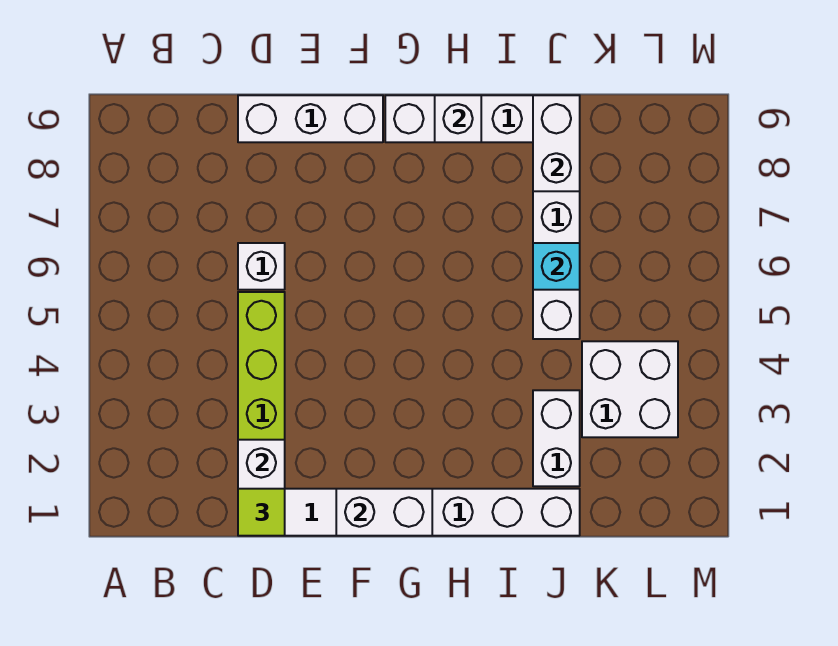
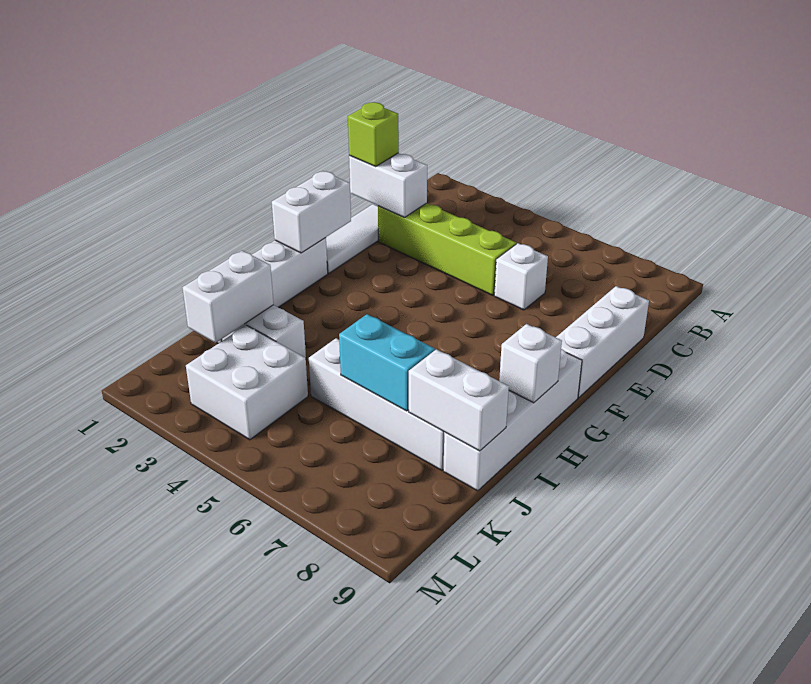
lime 1x1 tile [238,489,285,536] -> lime 1x1 brick [348,102,399,167]
none -> white 1x2 brick [183,251,274,343]
cyan 1x1 brick [533,243,580,290] -> cyan 1x2 brick [339,314,435,411]

